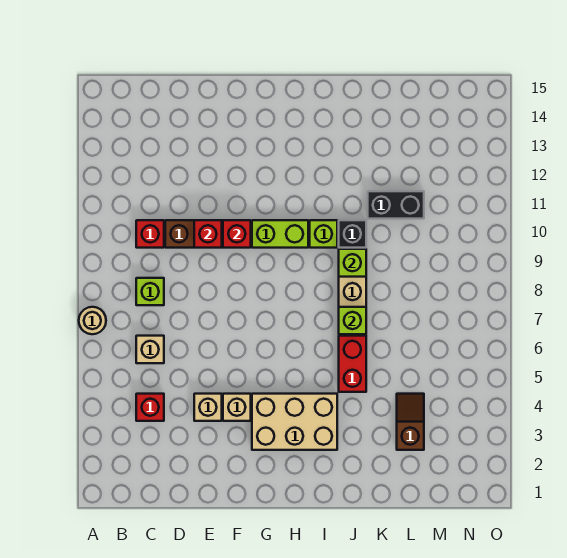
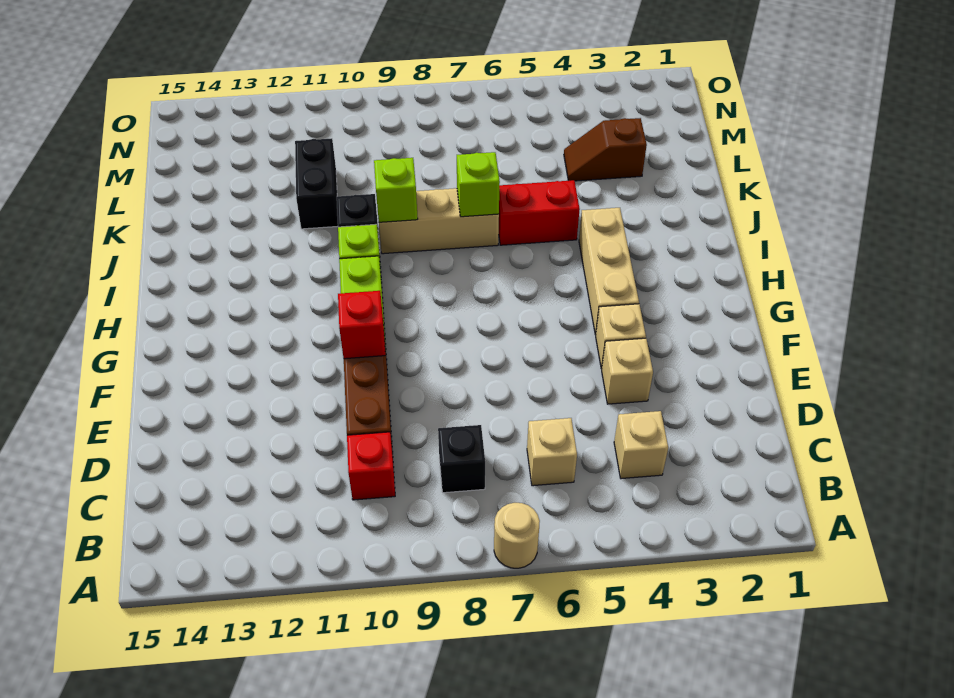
red 1x1 brick [136,394,164,421] -> tan 1x1 brick [614,411,668,479]
lime 1x1 brick [136,278,164,305] -> black 1x1 brick [438,425,485,493]
red 1x1 brick [194,220,222,248] -> none
tan 2x3 brick [252,394,337,450] -> tan 1x3 brick [579,208,639,335]

